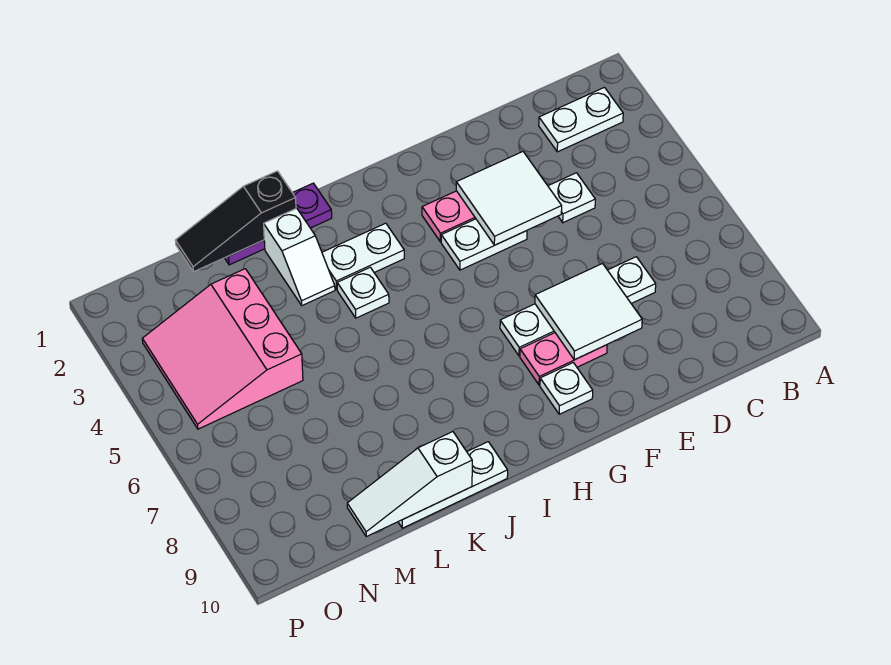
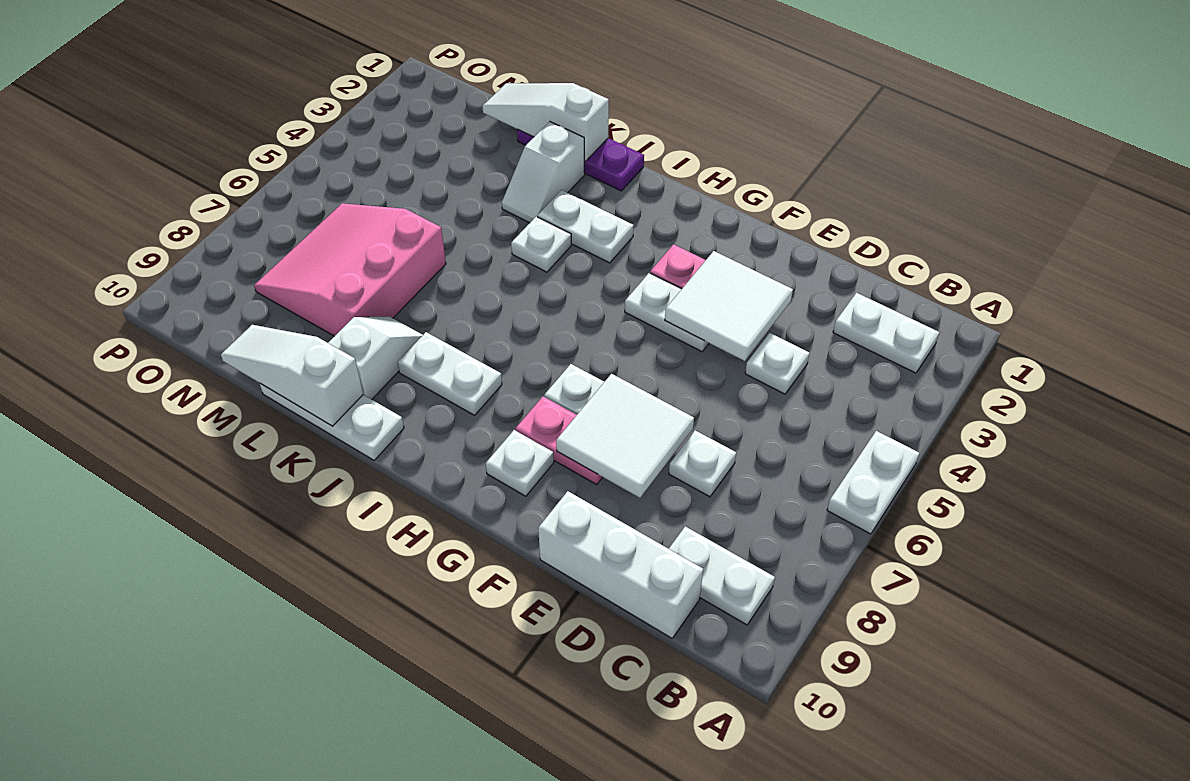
none -> white 1x2 plate [827,431,919,534]
none -> white 1x2 plate [669,526,775,625]
none -> white 1x3 brick [538,491,703,638]
none -> white 1x2 plate [398,332,502,415]
black 1x3 slope [176,171,296,272] -> white 1x3 slope [482,83,609,161]
none -> white 1x2 slope [328,317,423,399]
pink 3x3 slope [142,269,303,429] -> pink 3x3 slope moved to [254,203,446,336]

